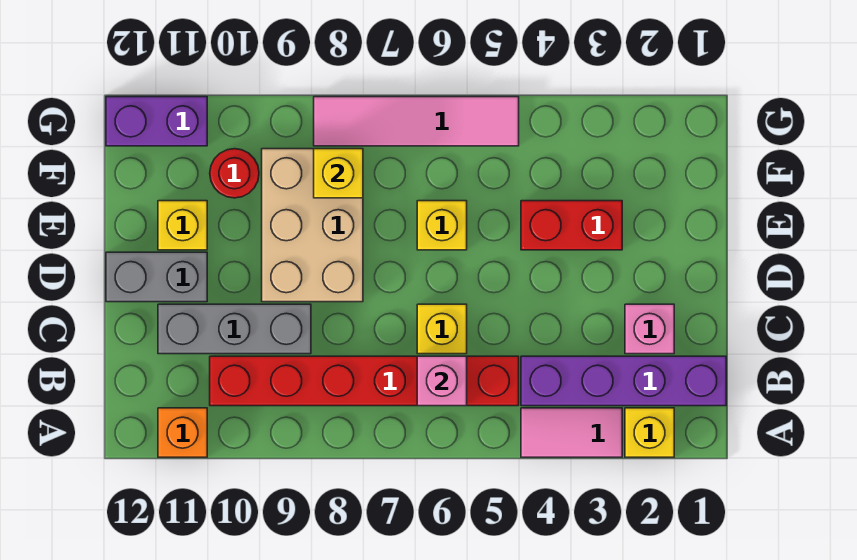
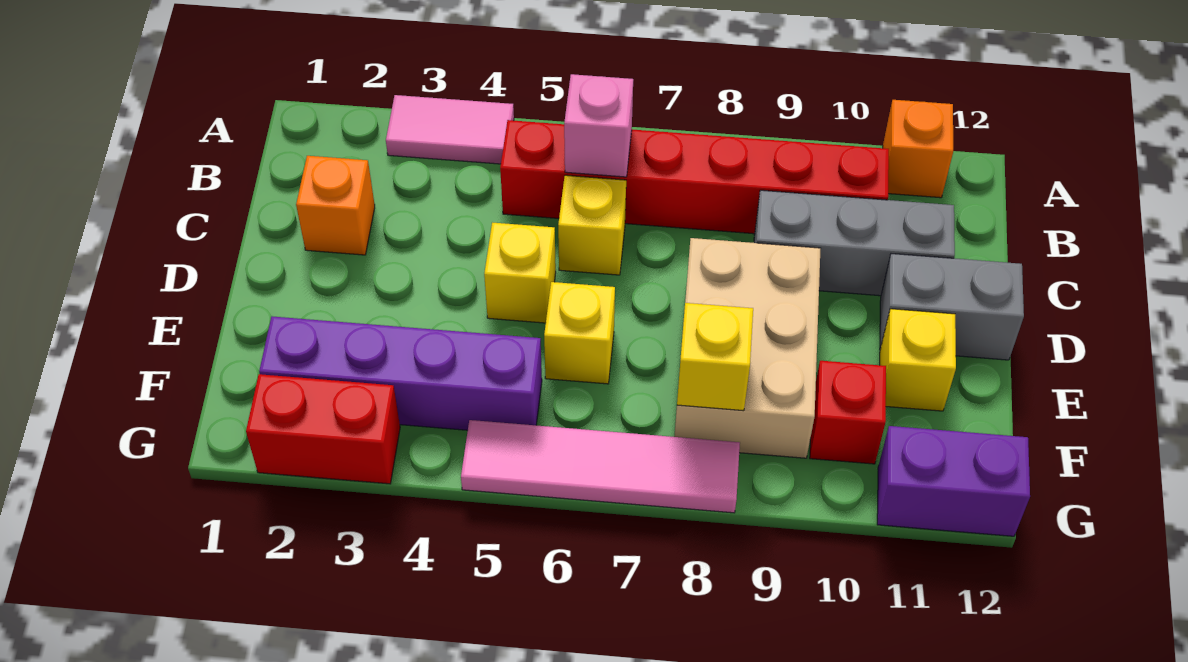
yellow 1x1 brick [625,408,674,457] -> yellow 1x1 brick moved to [484,223,556,323]
purple 1x4 brick [521,356,726,406] -> purple 1x4 brick moved to [259,316,542,430]
pink 1x1 brick [625,304,674,354] -> orange 1x1 brick [296,156,375,255]
red 1x2 brick [521,201,622,250] -> red 1x2 brick moved to [246,374,400,484]
red 1x1 round brick [210,149,259,198] -> red 1x1 brick [810,361,886,464]

